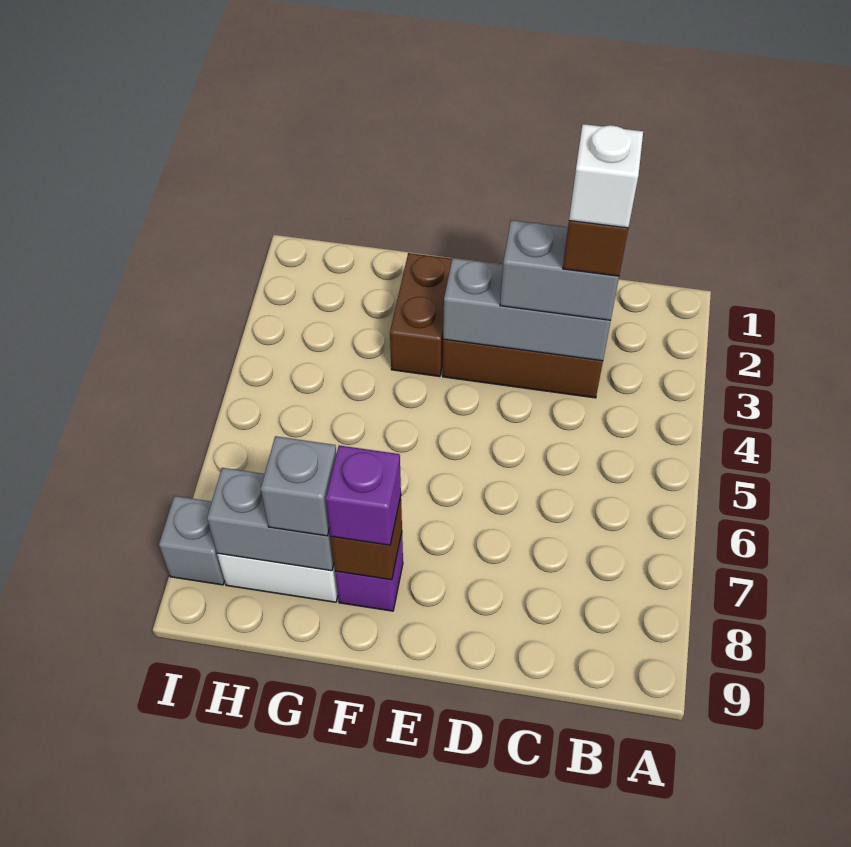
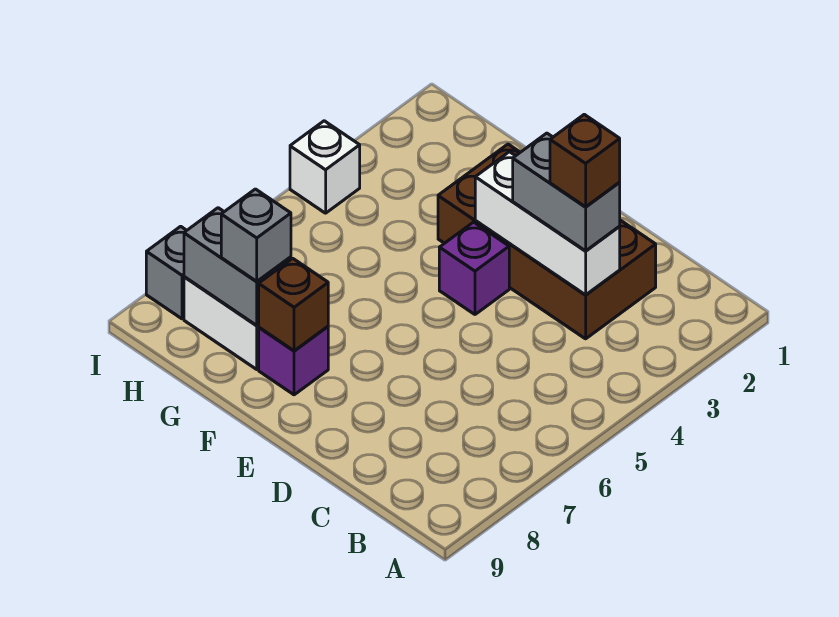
grey 1x3 brick [443,258,611,361] -> white 1x3 brick [475,152,620,295]
white 1x1 brick [569,124,643,228] -> white 1x1 brick moved to [290,121,360,213]
purple 1x1 brick [326,445,401,545] -> purple 1x1 brick moved to [439,222,509,314]

